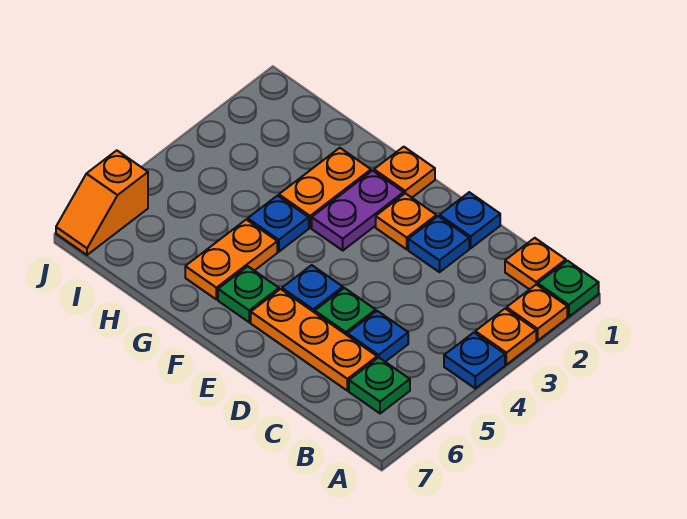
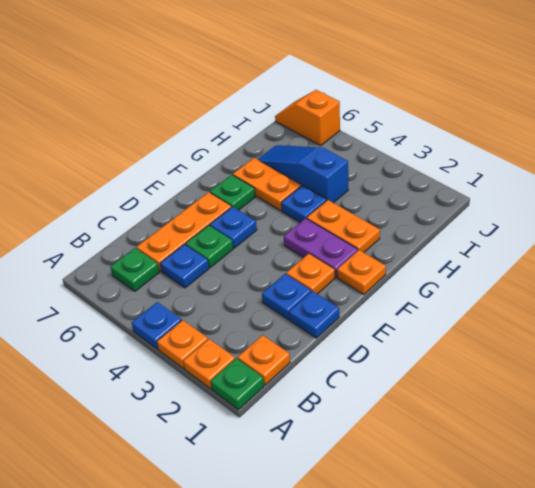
none -> blue 1x3 slope [258,145,348,203]

